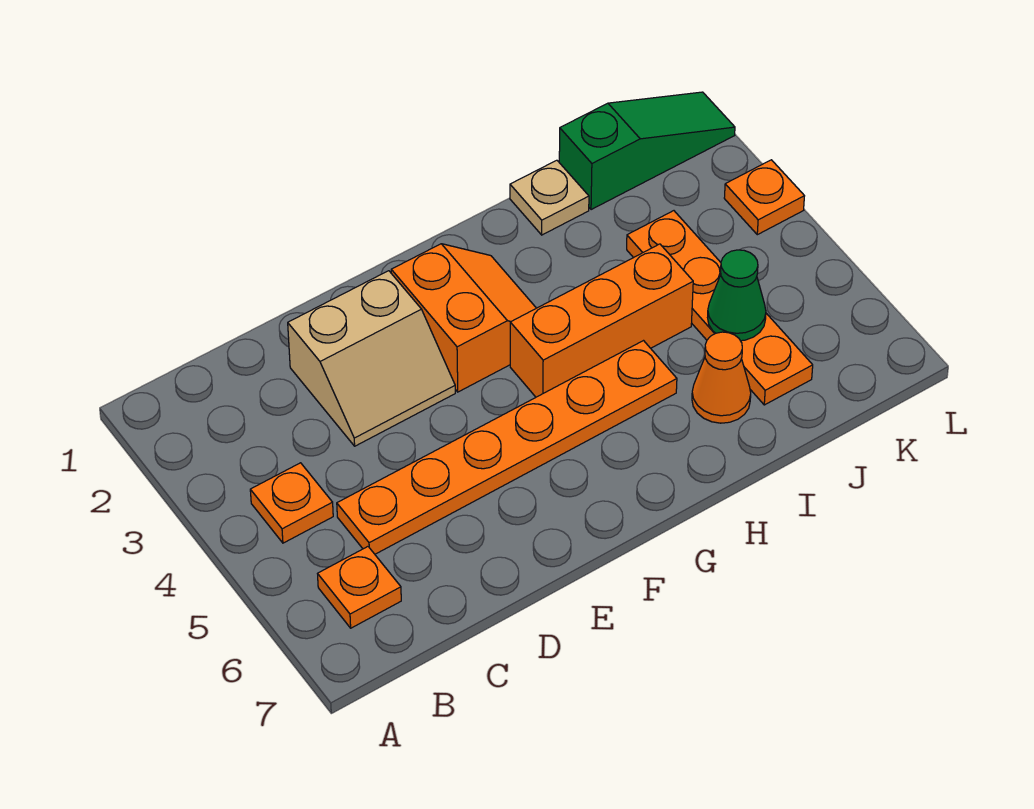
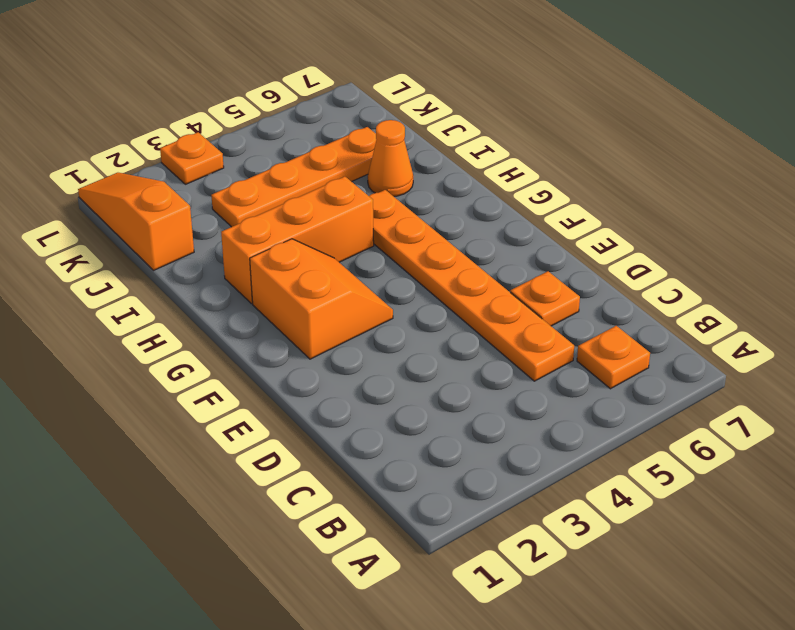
orange 1x1 plate [250,463,333,543] -> orange 1x1 plate moved to [510,271,580,326]
tan 2x2 slope [288,271,455,446] -> none
orange 2x2 slope [391,244,536,392] -> orange 2x2 slope turned to [250,239,393,359]
orange 1x3 brick [510,244,693,397] -> orange 1x3 brick turned to [221,176,374,304]
tan 1x1 plate [510,160,589,235] -> none
green 1x3 slope [559,92,735,210] -> orange 1x3 slope [78,173,194,270]
green 1x1 cone [708,250,766,341] -> none

